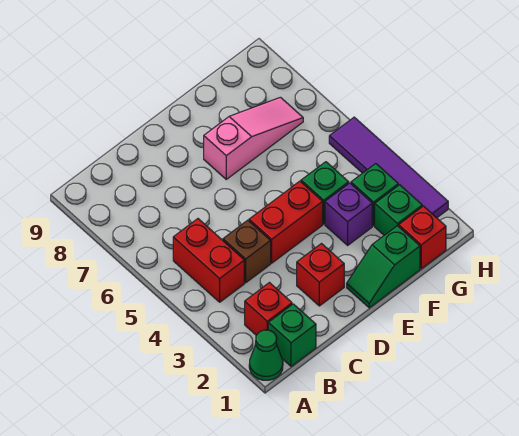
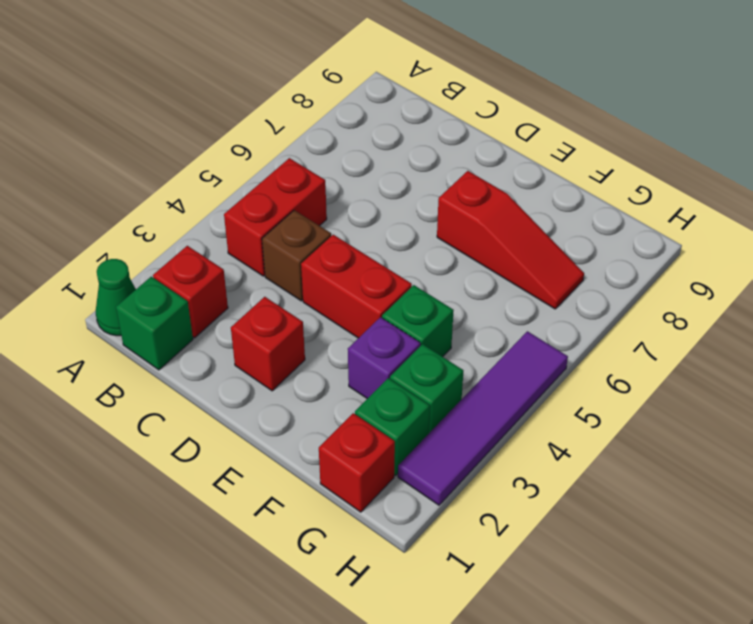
green 1x2 slope [347,226,420,308] -> none
pink 1x3 slope [204,97,303,179] -> red 1x3 slope [437,171,584,309]

